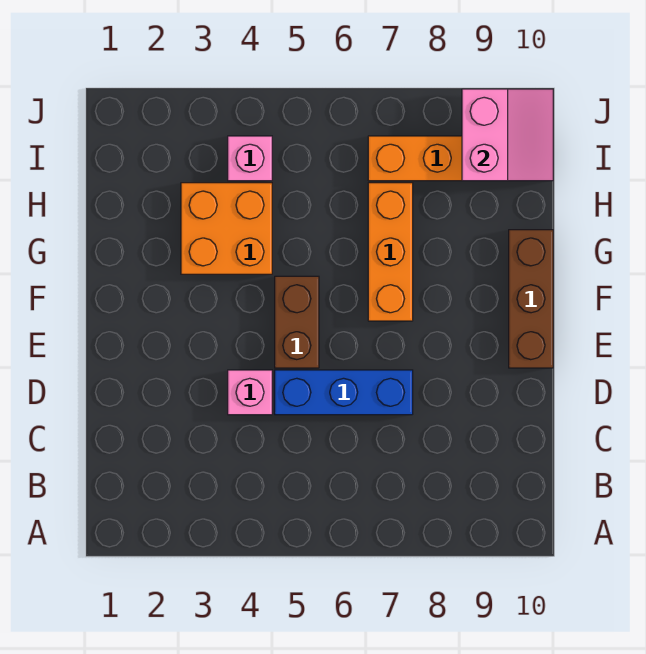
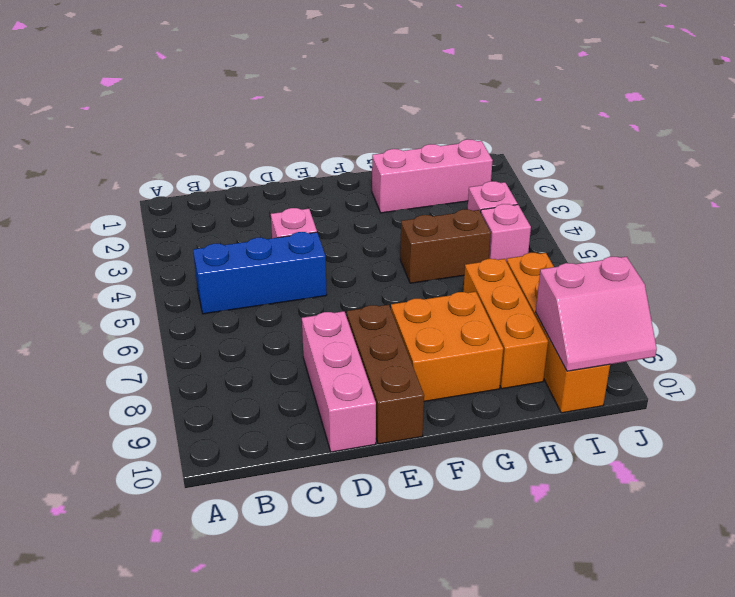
blue 1x3 brick [275,370,413,415] -> blue 1x3 brick turned to [193,232,327,314]
none -> pink 1x3 brick [302,311,376,452]
brown 1x2 brick [275,276,319,368] -> brown 1x2 brick moved to [400,209,491,283]
brown 1x3 brick [509,230,553,368] -> brown 1x3 brick turned to [347,305,424,444]
orange 1x3 brick [368,183,413,321] -> orange 1x3 brick turned to [463,259,548,389]
none -> pink 1x3 brick [372,139,493,213]
orange 2x2 brick [181,183,272,274] -> orange 2x2 brick moved to [391,292,503,401]
none -> pink 1x1 brick [481,204,531,261]

